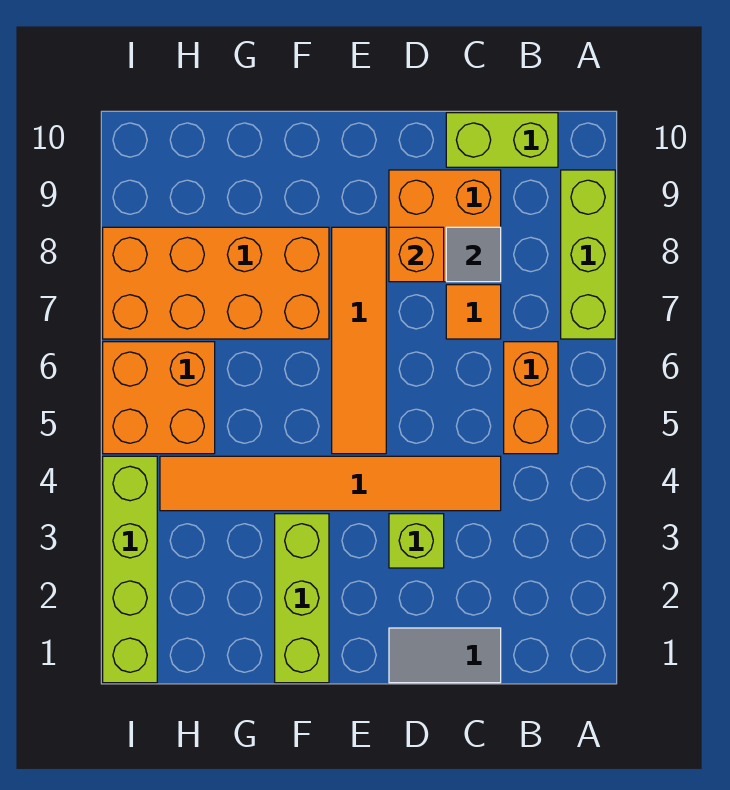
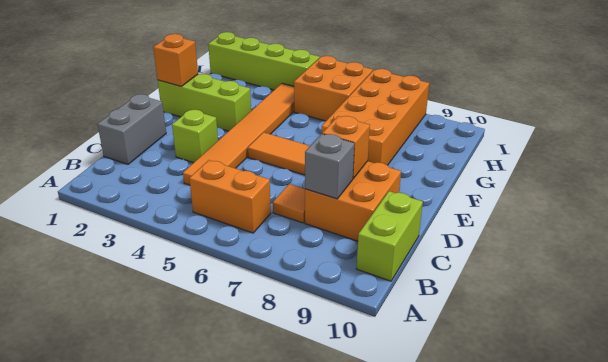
lime 1x3 brick [561,170,615,339] -> none
grey 1x2 tile [389,628,501,683] -> grey 1x2 brick [97,94,166,164]
grey 1x1 tile [446,227,501,282] -> grey 1x1 brick [305,134,354,199]
none -> orange 1x1 brick [153,34,198,86]

